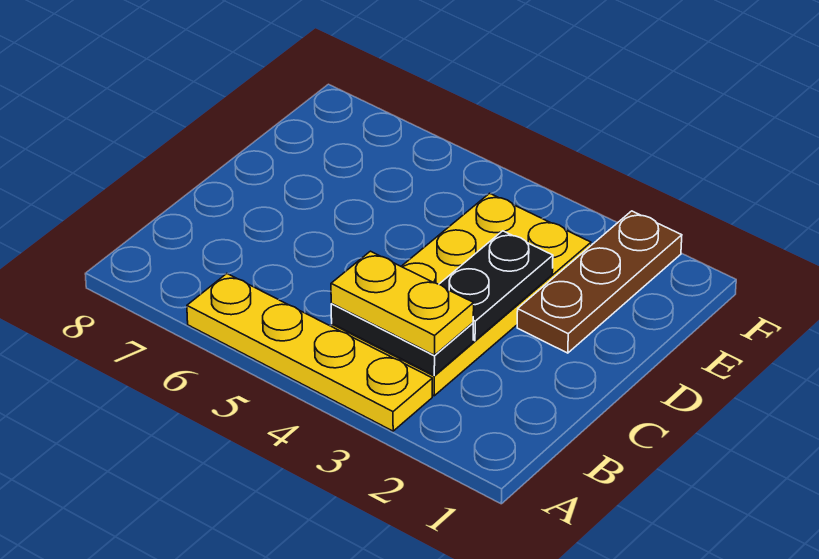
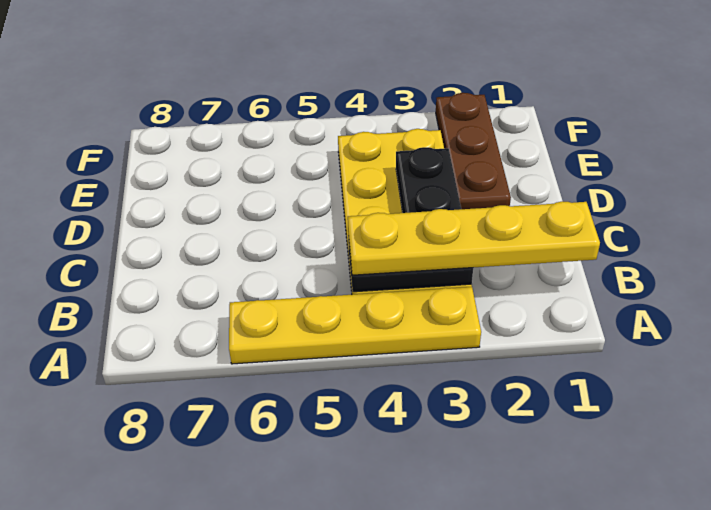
yellow 1x2 plate [331,251,474,355] -> yellow 1x4 plate [348,201,600,275]

